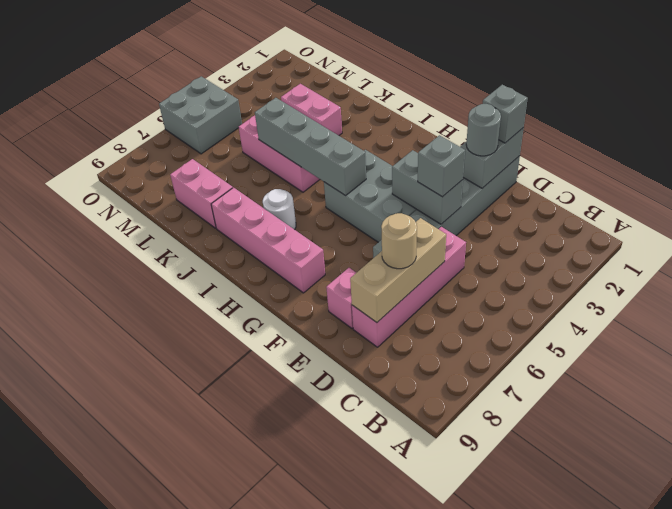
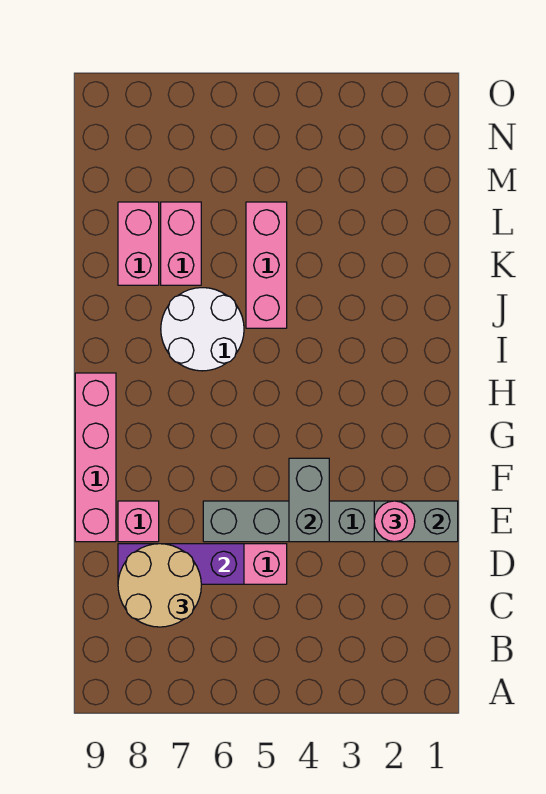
tan 1x3 brick [350,218,446,322] -> purple 1x3 brick [118,544,244,584]
tan 1x1 round brick [381,213,417,269] -> tan 2x2 round brick [118,544,201,627]
grey 1x1 brick [483,85,528,143] -> none
grey 1x1 round brick [466,104,501,156] -> pink 1x1 round brick [374,501,415,542]
grey 1x1 brick [418,135,465,197] -> none
grey 2x3 brick [324,150,417,242] -> none
pink 1x4 brick [211,188,325,293] -> pink 1x4 brick moved to [75,373,116,542]
grey 1x4 brick [255,98,366,196] -> none
white 1x1 round brick [263,189,296,230] -> white 2x2 round brick [161,288,244,371]
pink 1x2 brick [281,84,342,136] -> pink 1x2 brick moved to [161,202,201,285]
grey 2x2 brick [159,76,242,154] -> none

